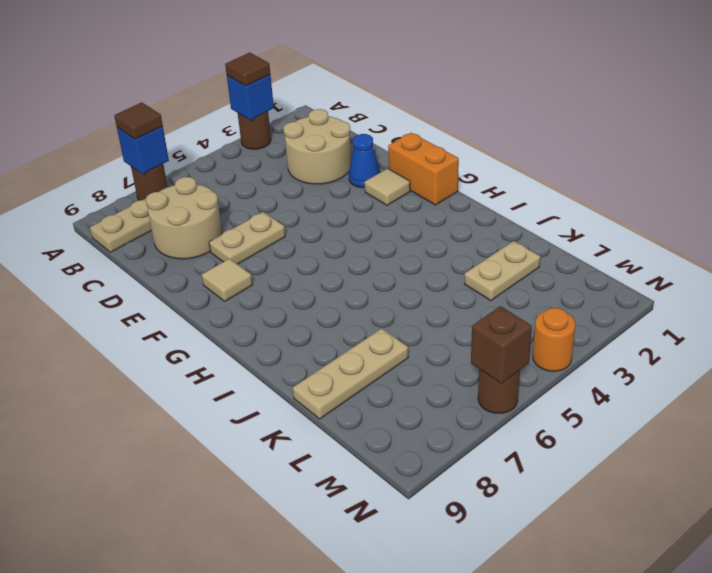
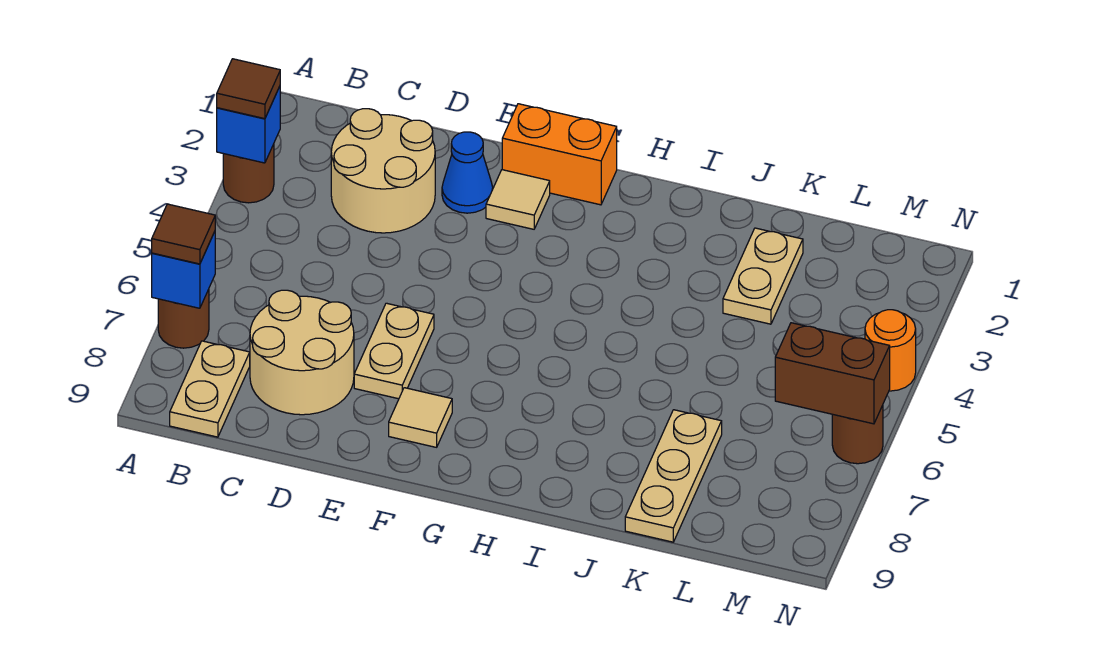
brown 1x1 brick [471,306,532,384] -> brown 1x2 brick [775,323,890,424]

